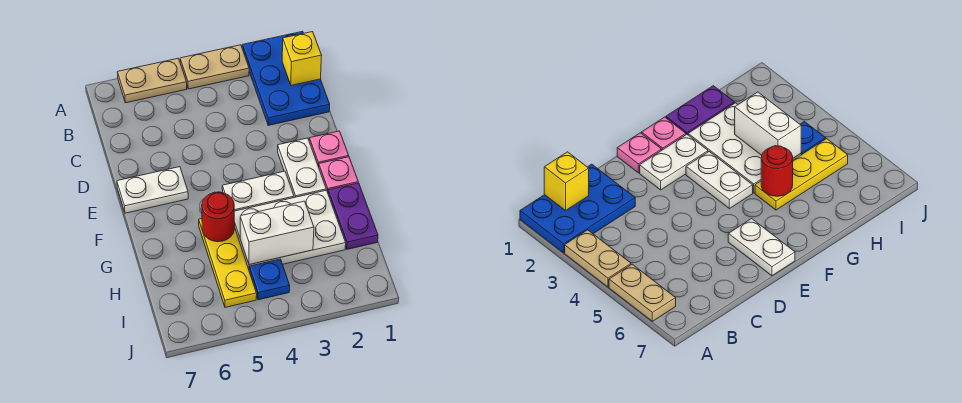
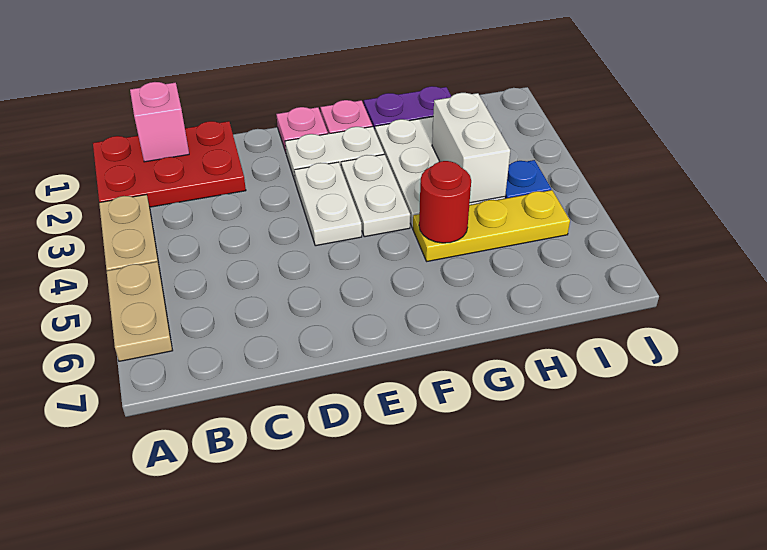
blue 2x3 plate [242,31,330,125] -> red 2x3 plate [93,121,246,207]
yellow 1x1 brick [282,32,322,85] -> pink 1x1 brick [130,82,189,162]
white 1x2 plate [117,167,188,213] -> white 1x2 plate moved to [294,162,362,246]

